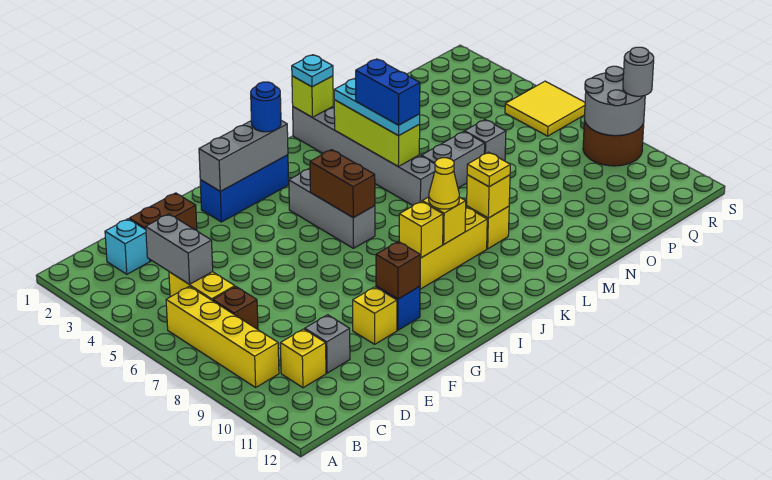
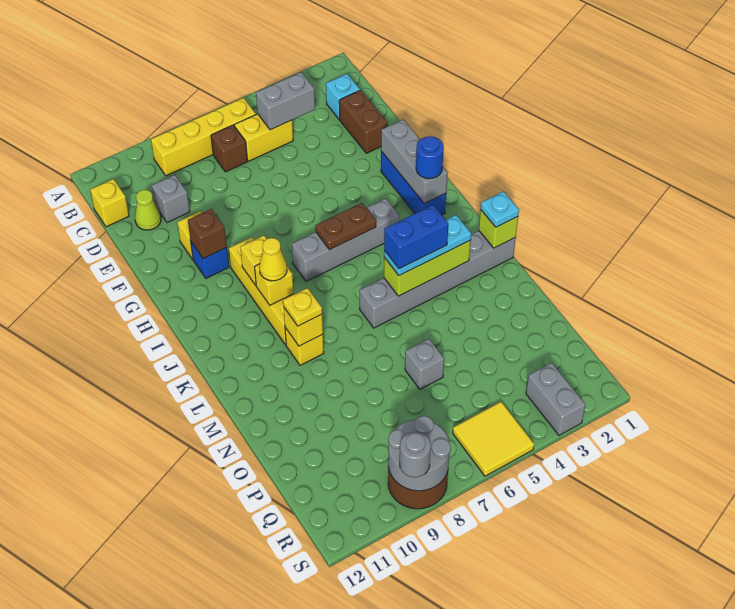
yellow 1x1 brick [280,329,326,388] -> yellow 1x1 brick moved to [90,179,129,227]
none -> lime 1x1 cone [135,190,161,230]
grey 1x3 brick [289,168,375,248] -> grey 1x4 brick [292,198,400,281]
brown 1x2 brick [310,150,375,218] -> brown 1x2 plate [315,203,376,250]
grey 1x2 brick [421,132,485,188] -> grey 1x2 brick moved to [526,363,586,435]

